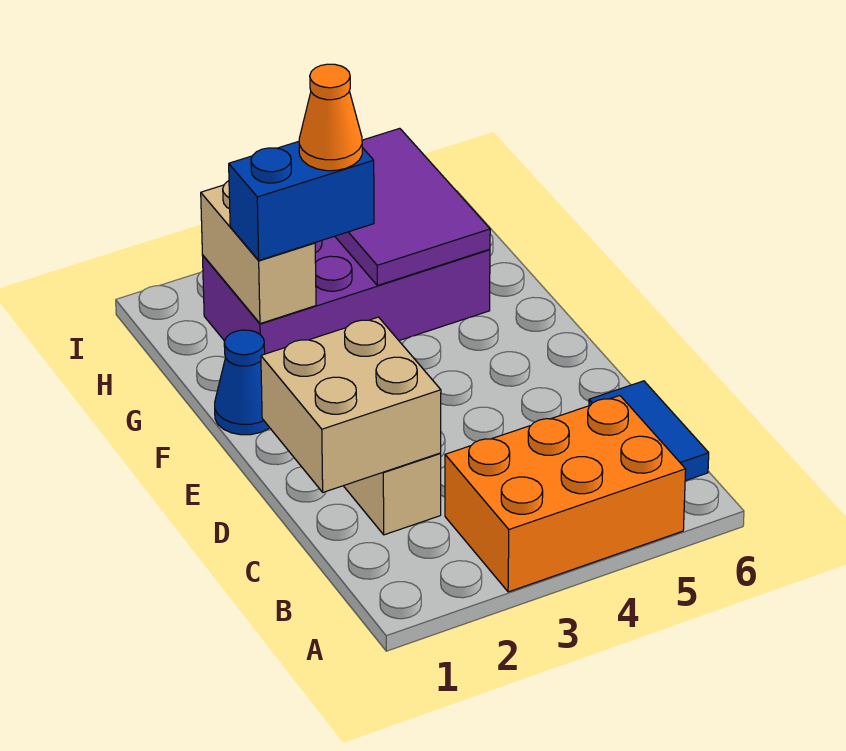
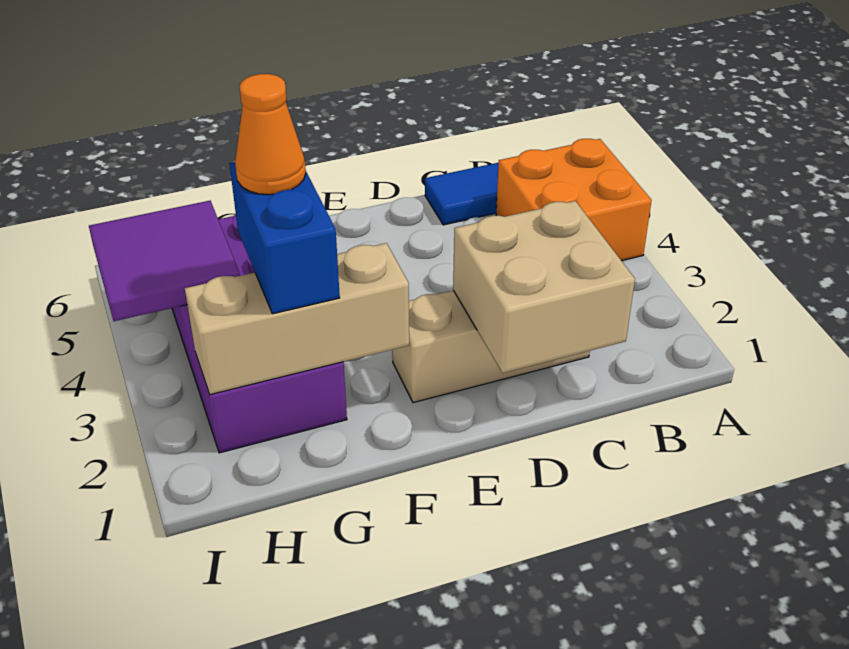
orange 2x3 brick [445,396,686,592] -> orange 2x2 brick [496,139,652,261]
blue 1x1 cone [215,330,270,435] -> none
tan 1x2 brick [201,181,316,324] -> tan 1x3 brick [185,243,409,395]
purple 2x3 tile [335,128,490,286] -> purple 2x2 tile [89,201,240,321]

